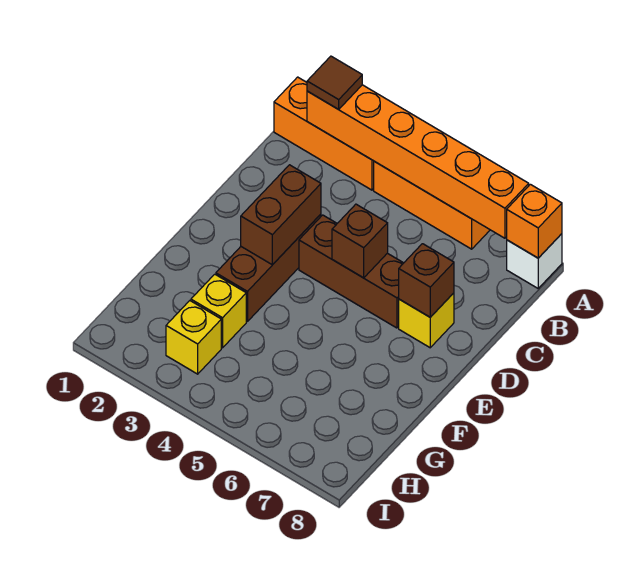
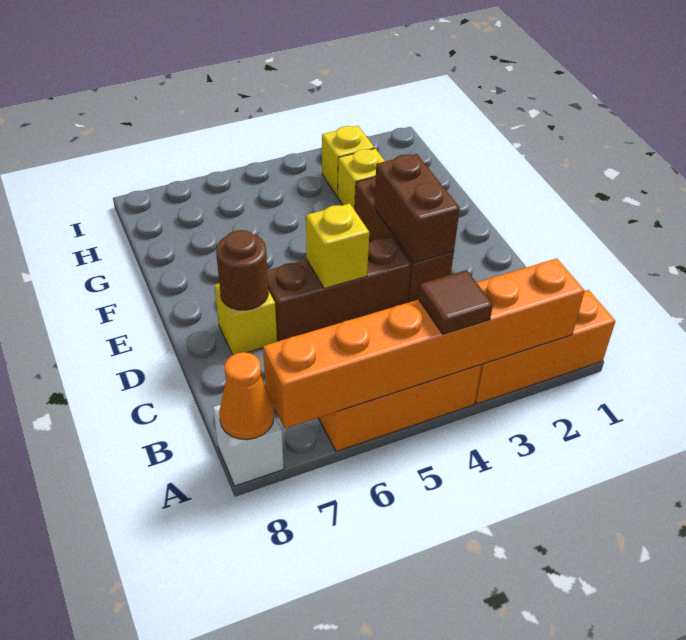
brown 1x1 tile [307,56,362,109] -> brown 1x1 tile moved to [419,270,493,334]
orange 1x1 brick [507,184,562,258] -> orange 1x1 cone [219,352,274,440]
brown 1x1 brick [332,204,388,278] -> yellow 1x1 brick [306,203,369,288]
brown 1x1 brick [399,244,454,317] -> brown 1x1 round brick [216,230,268,310]

